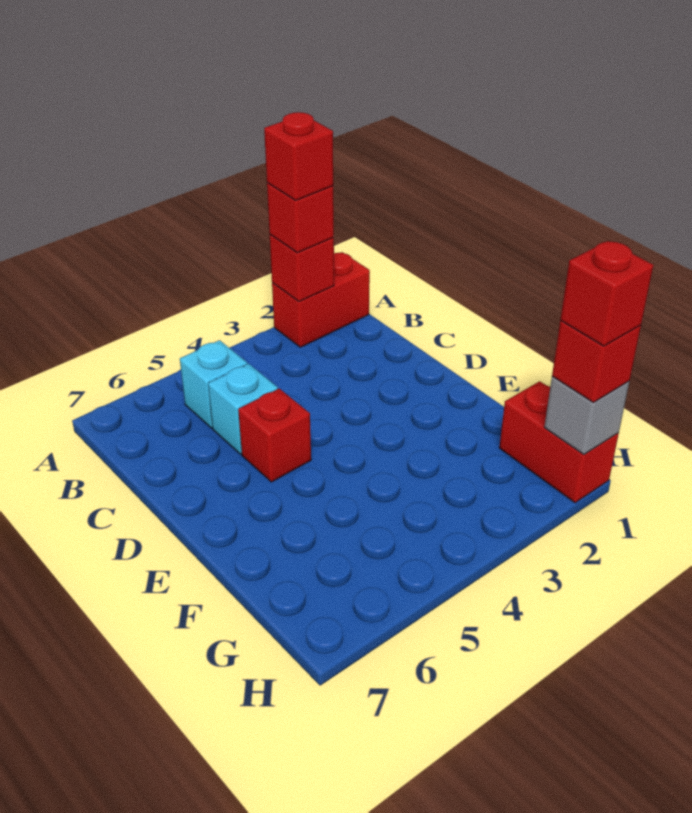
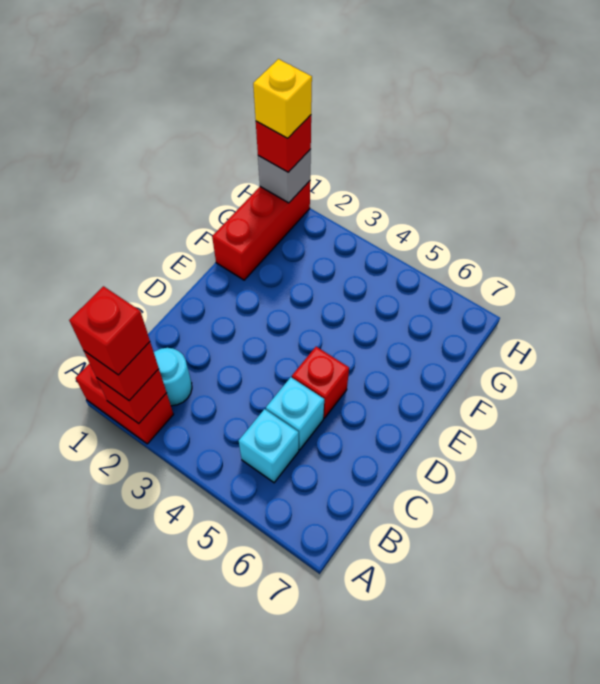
none -> cyan 1x1 round brick [154,348,192,406]
red 1x2 brick [499,381,619,503] -> red 1x3 brick [212,181,310,280]
red 1x1 brick [560,241,653,346] -> yellow 1x1 brick [253,59,312,138]

